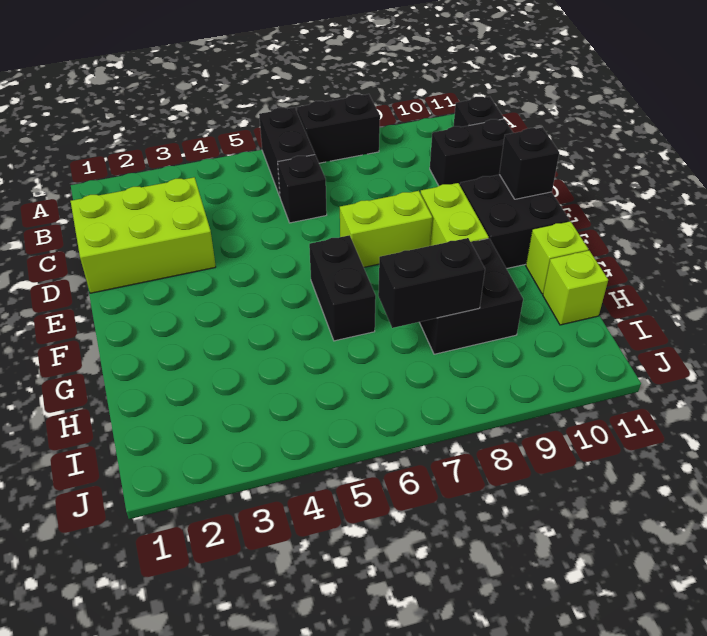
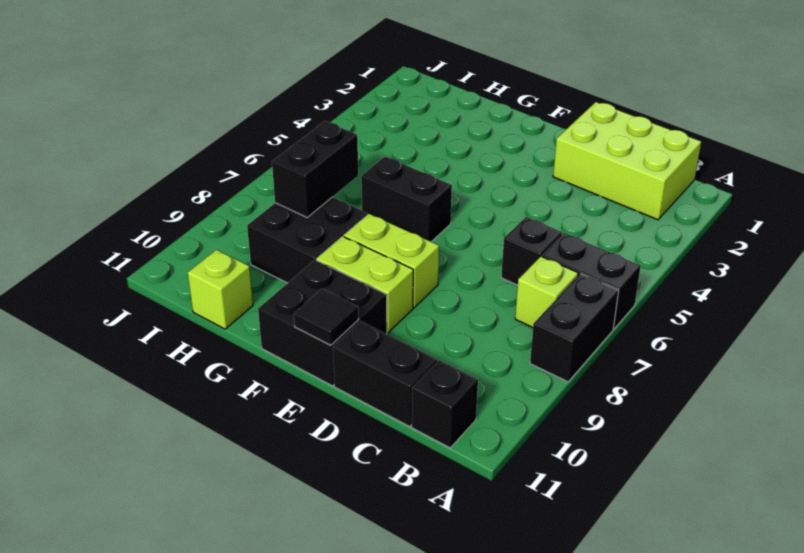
lime 2x3 brick [71,177,216,293] -> lime 2x3 brick turned to [553,102,701,220]
black 1x2 brick [430,119,513,186] -> black 1x2 brick turned to [333,321,437,427]
lime 1x2 brick [340,191,432,267] -> lime 1x2 brick turned to [344,214,439,308]
black 1x1 brick [499,128,559,199] -> black 1x1 tile [294,288,359,345]
lime 1x1 brick [526,221,588,294] -> lime 1x1 brick moved to [515,256,578,327]

